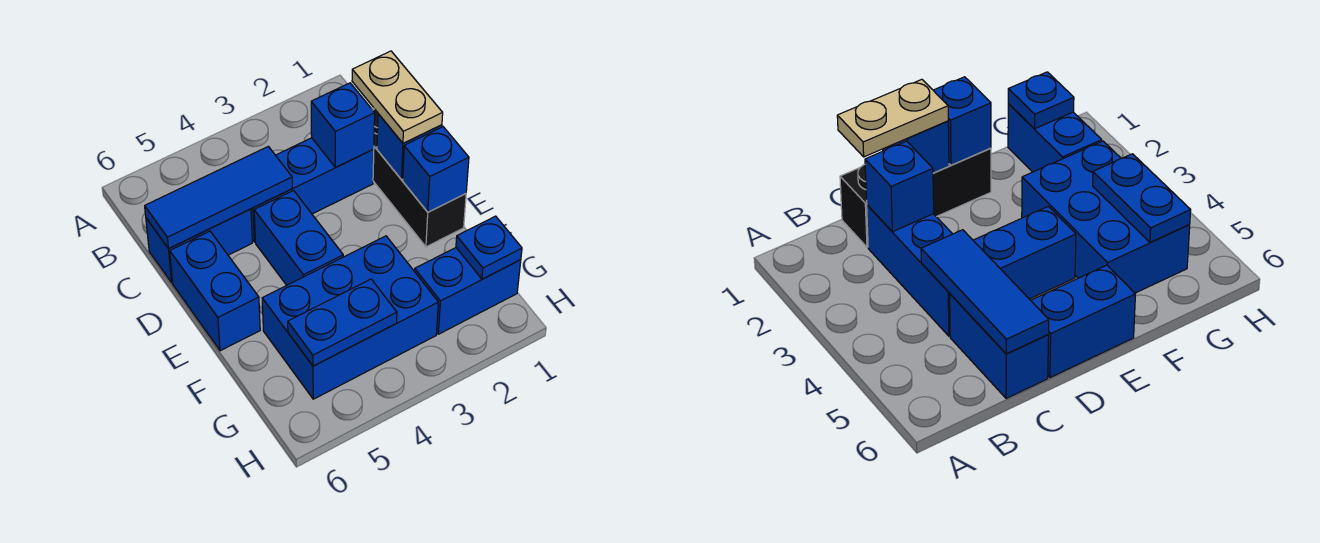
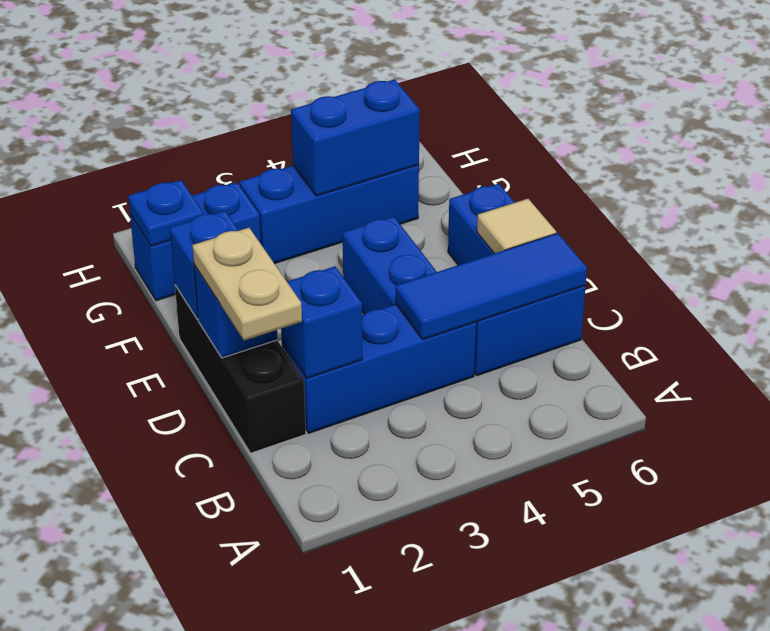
none -> tan 1x1 tile [477,199,556,254]
blue 2x3 brick [262,236,438,399] -> blue 1x3 brick [240,165,419,264]
blue 1x2 plate [288,279,397,366] -> blue 1x2 brick [291,80,420,196]

